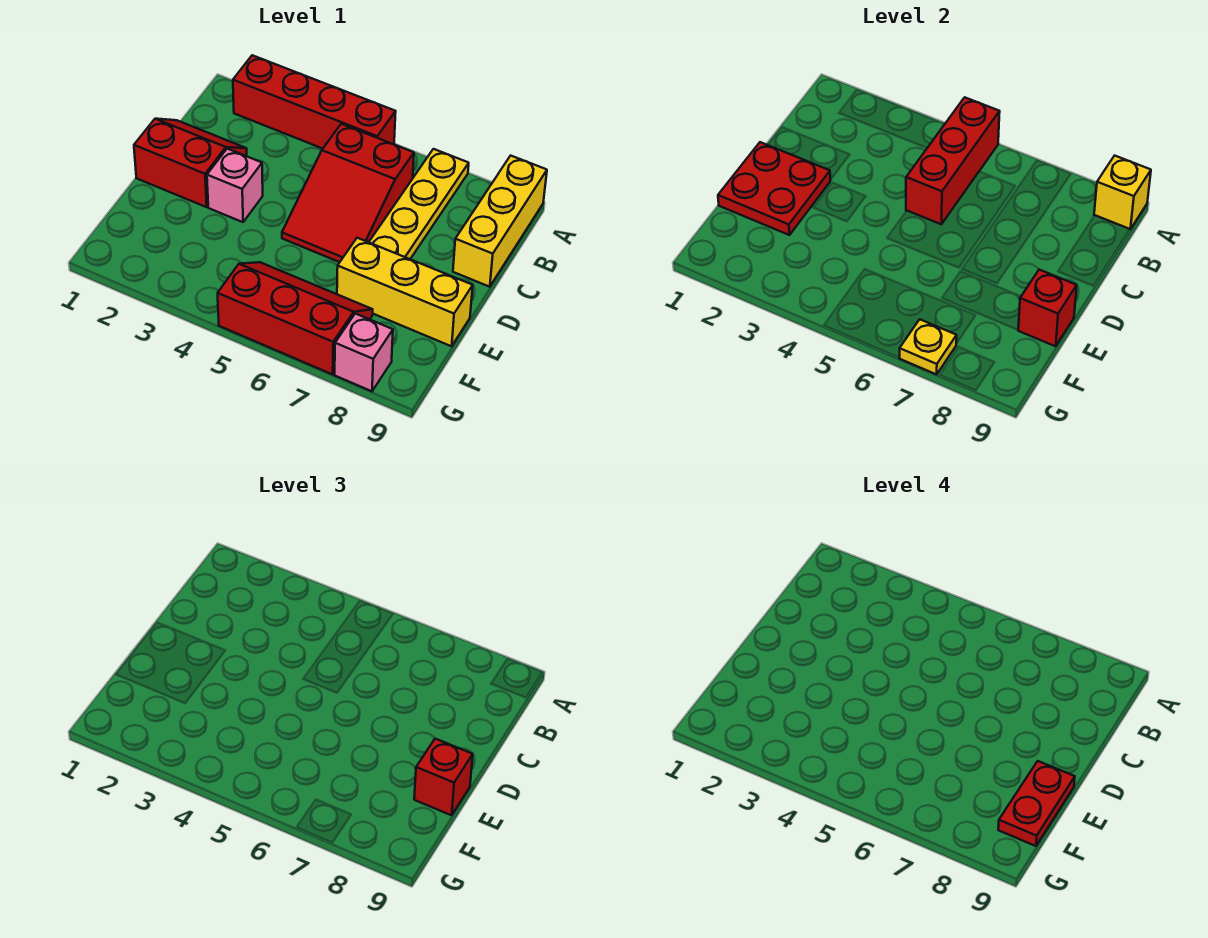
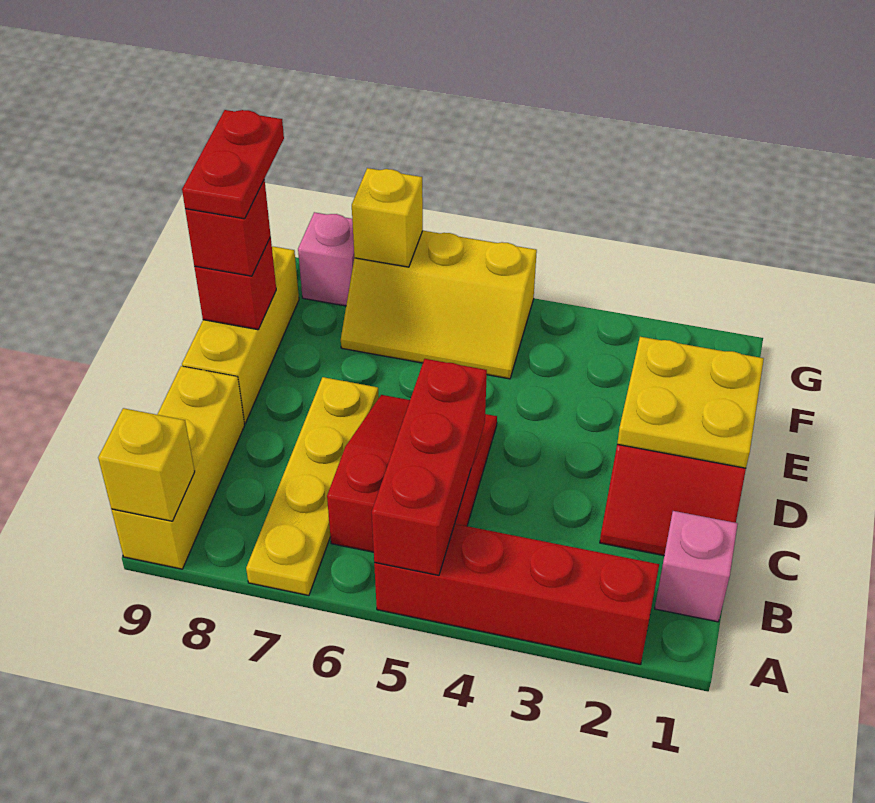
red 2x2 plate [718,142,830,235] -> yellow 2x2 plate [617,337,764,468]
pink 1x1 brick [207,149,263,222] -> pink 1x1 brick moved to [655,511,738,622]
yellow 1x3 brick [337,238,473,346] -> yellow 1x3 brick turned to [182,246,299,423]
red 2x3 slope [218,262,373,374] -> yellow 2x3 slope [341,231,537,379]
yellow 1x1 plate [900,319,957,374] -> yellow 1x1 brick [352,168,423,267]

